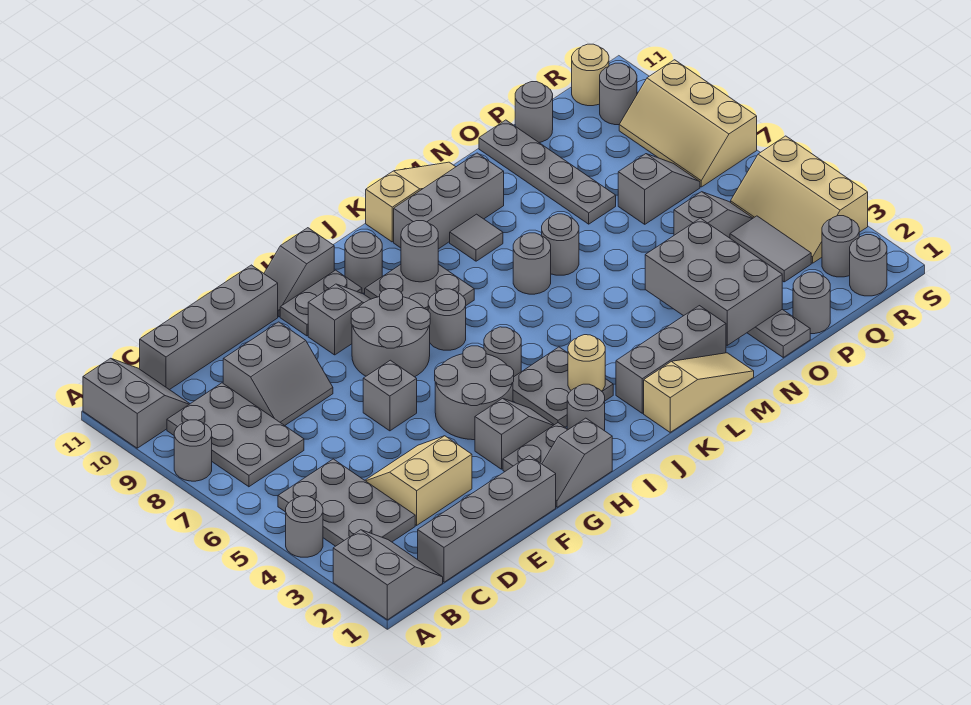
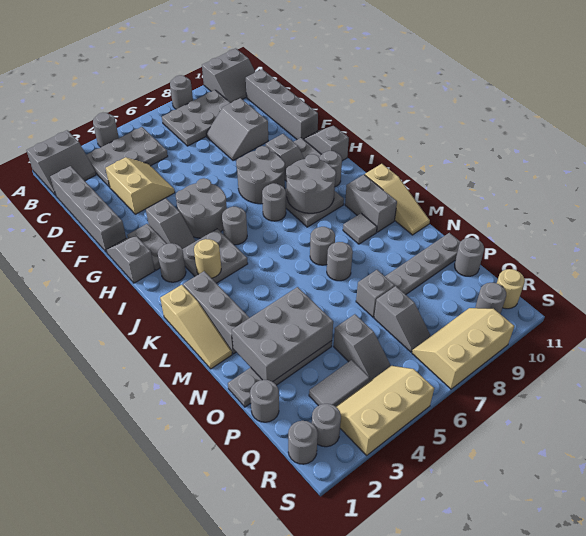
grey 1x1 brick [363,360,417,431] -> grey 1x1 brick moved to [356,270,395,317]
grey 1x1 round brick [401,221,438,282] -> grey 2x2 round brick [286,154,336,213]
grey 1x3 brick [394,153,504,249] -> grey 1x2 brick [345,175,397,232]

